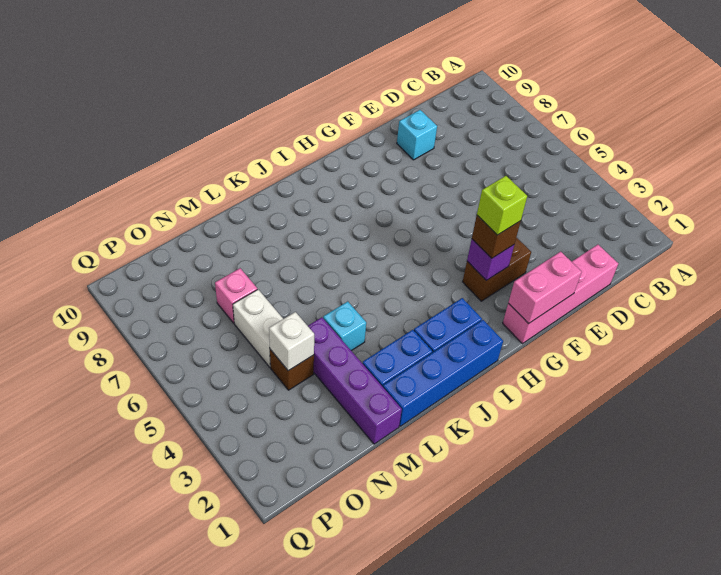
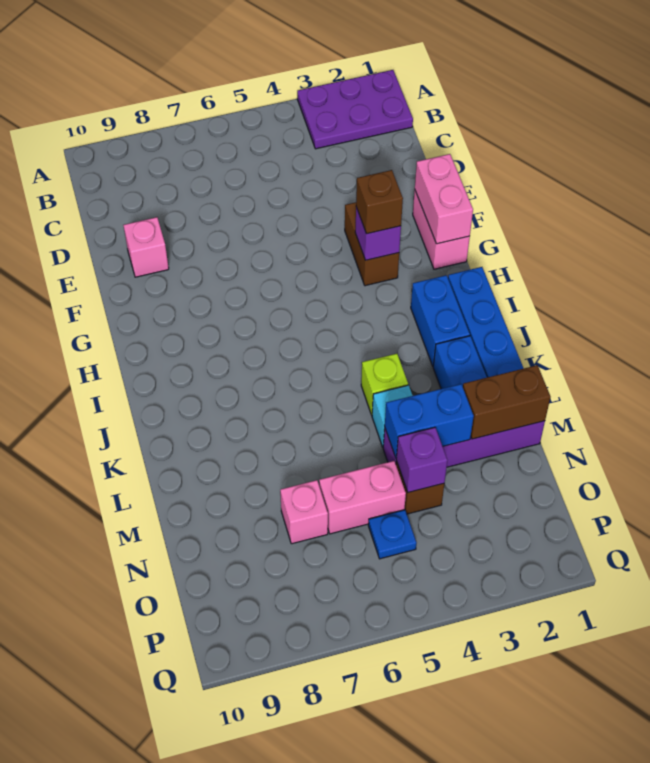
none -> purple 2x3 plate [297,70,413,149]
pink 1x4 brick [503,245,618,344] -> pink 1x2 brick [413,191,470,269]
cyan 1x1 brick [397,110,437,160] -> pink 1x1 brick [123,217,169,277]
lime 1x1 brick [477,176,527,235] -> lime 1x1 brick moved to [361,354,408,415]
none -> brown 1x2 brick [463,365,550,439]
none -> blue 1x2 brick [385,384,474,458]
white 1x1 brick [269,312,314,371] -> purple 1x1 brick [396,427,447,492]
white 1x2 brick [233,289,283,367] -> pink 1x2 brick [319,461,406,534]
none -> blue 1x1 plate [368,510,416,559]

